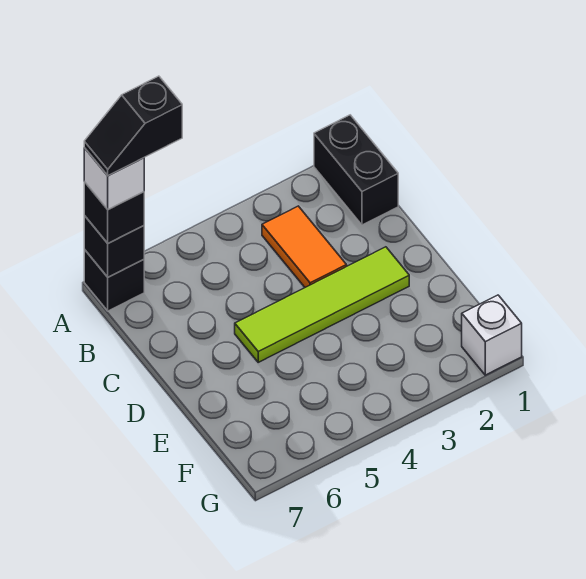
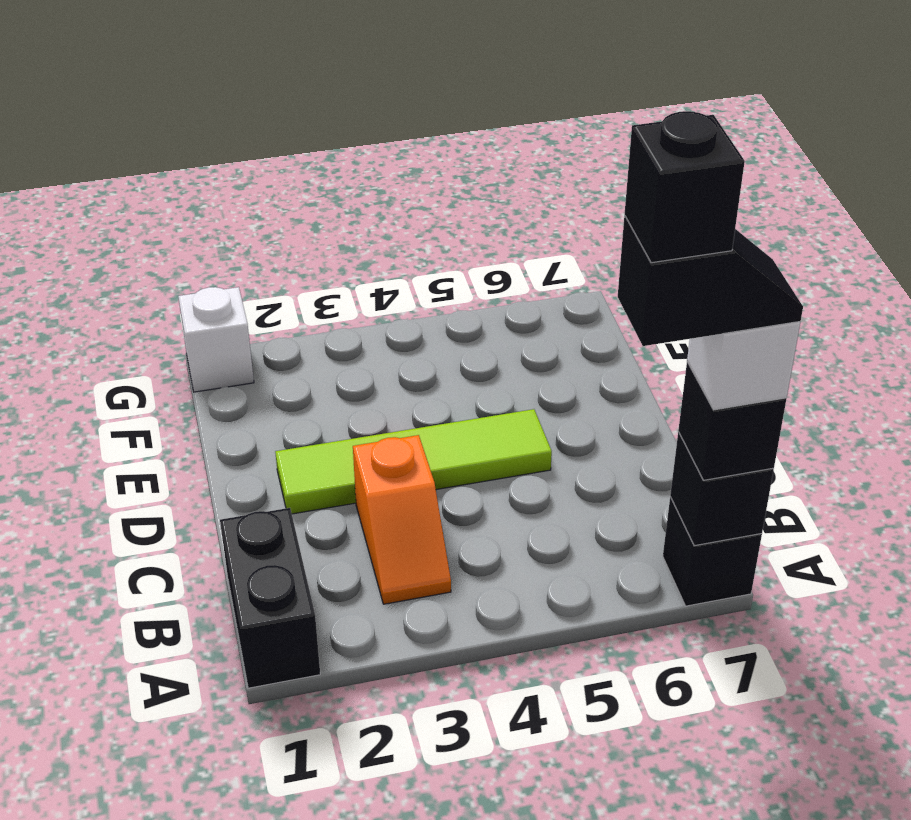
none -> black 1x1 brick [625,111,745,263]
orange 1x2 tile [262,206,347,287] -> orange 1x2 slope [353,435,451,604]

